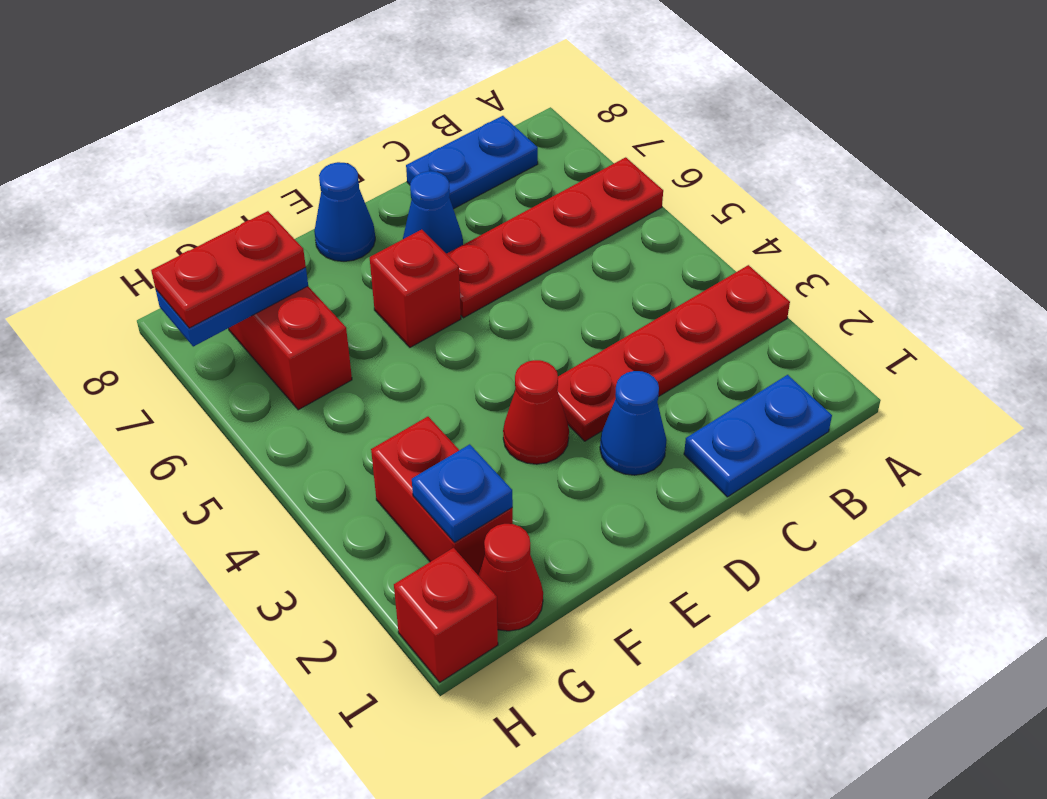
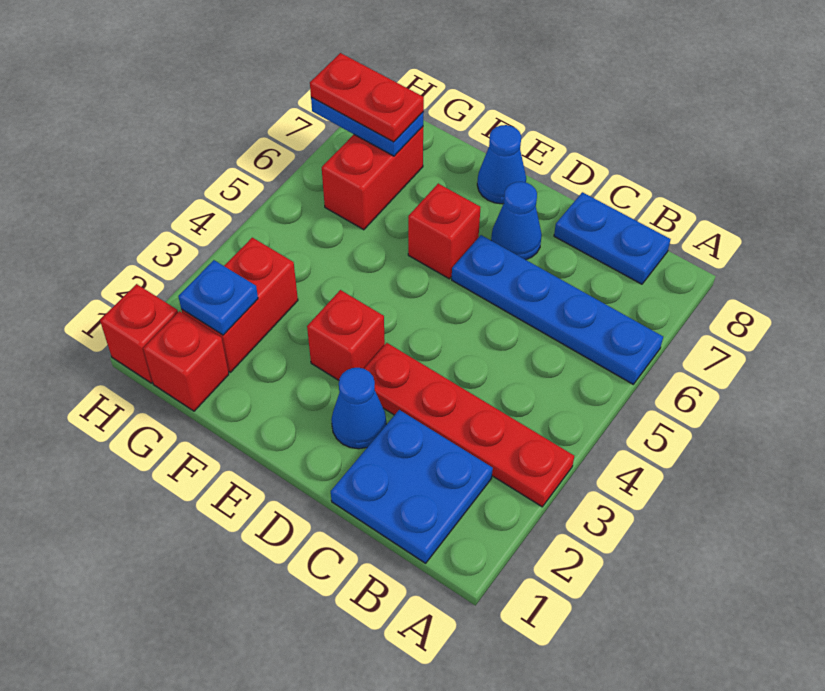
red 1x4 plate [447,157,663,318] -> blue 1x4 plate [452,235,663,384]
blue 1x2 plate [684,375,832,497] -> blue 2x2 plate [331,410,493,563]
red 1x1 cone [503,360,569,464] -> red 1x1 brick [307,290,385,380]
red 1x1 cone [478,524,543,631] -> red 1x1 brick [143,311,229,411]

